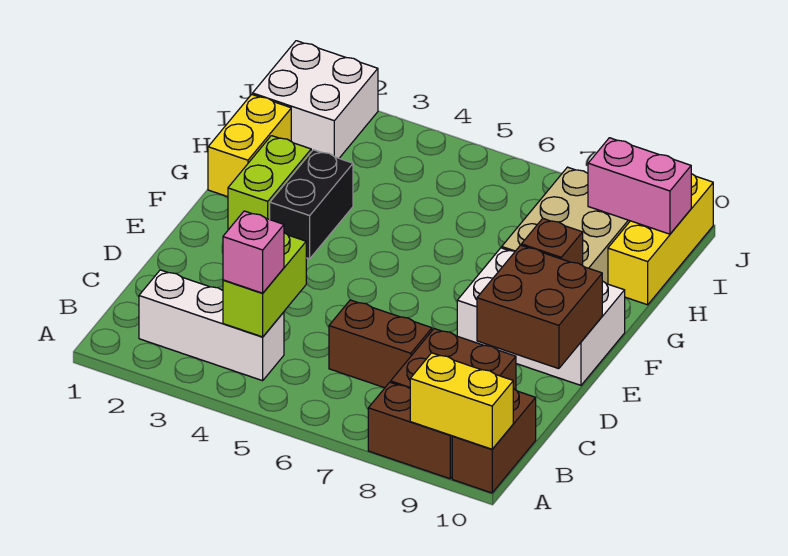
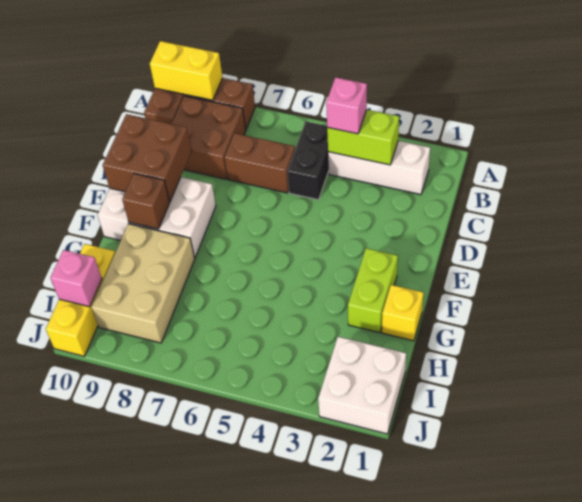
lime 1x2 brick [223,233,306,337] -> lime 1x2 brick turned to [327,110,399,165]
black 1x2 brick [270,150,353,259] -> black 1x2 brick moved to [287,121,329,200]
yellow 1x2 brick [208,94,291,197] -> yellow 1x1 brick [382,285,423,341]
pink 1x2 brick [588,138,691,234] -> pink 1x1 brick [50,250,102,307]

